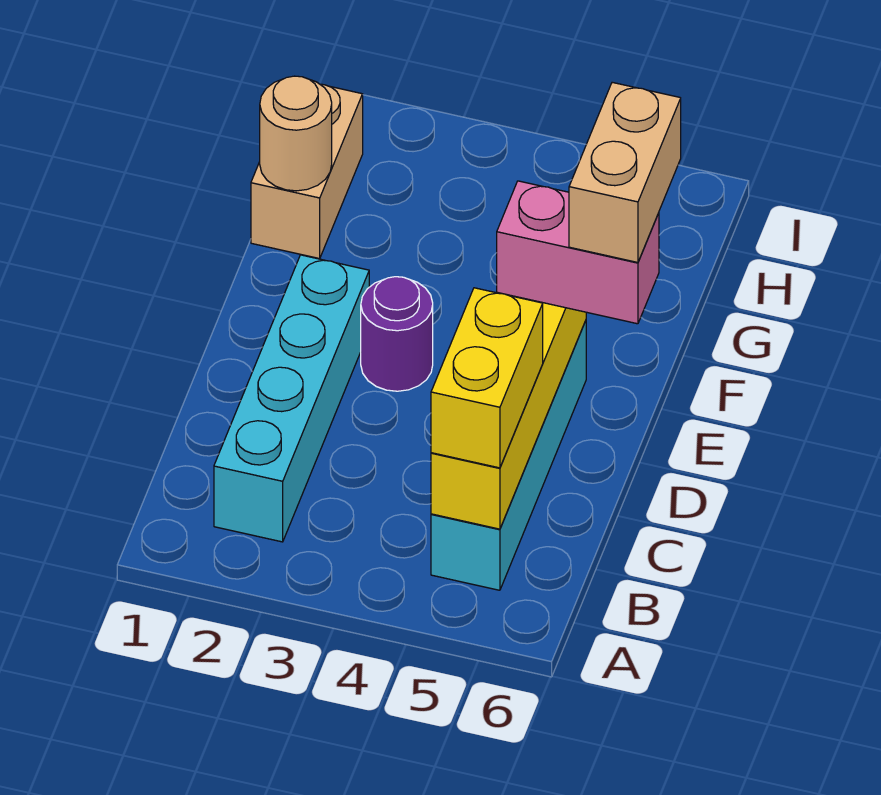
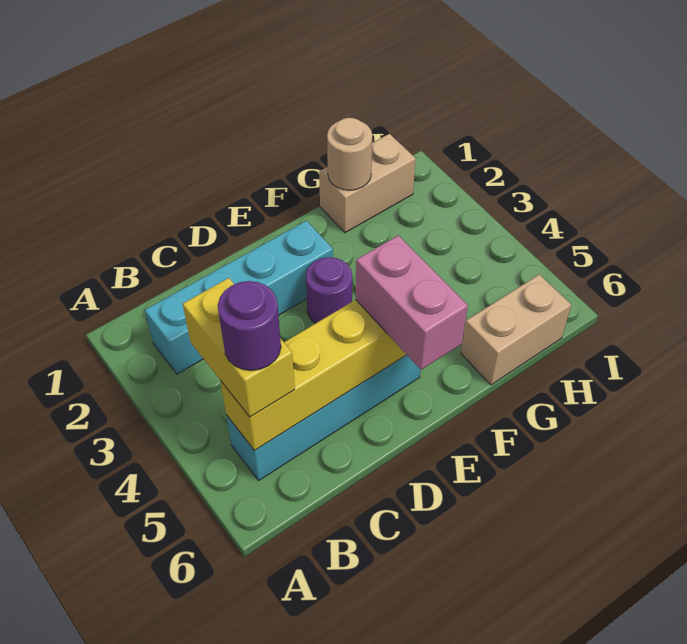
yellow 1x2 brick [431,288,543,468] -> yellow 1x2 brick turned to [183,278,295,417]
none -> purple 1x1 round brick [218,281,281,370]
tan 1x2 brick [569,82,681,262] -> tan 1x2 brick moved to [461,275,571,385]

